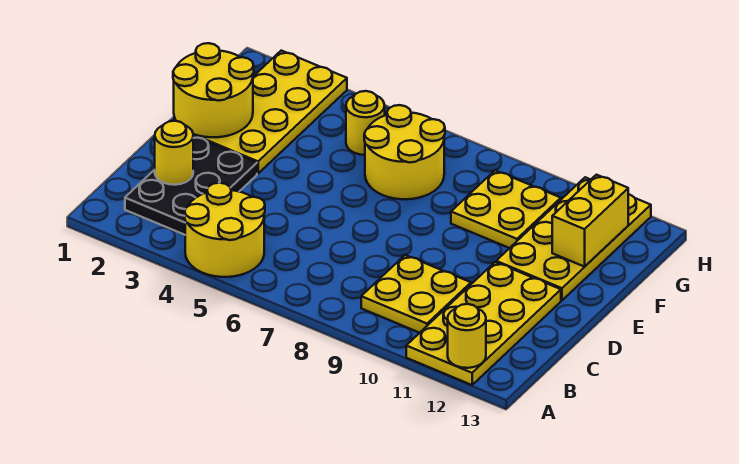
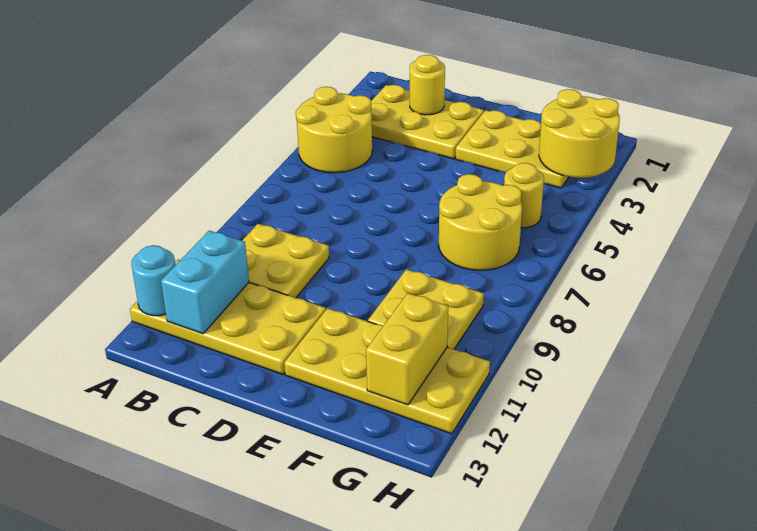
yellow 1x1 round brick [448,304,486,368] -> cyan 1x1 round brick [131,245,176,316]
black 2x3 plate [125,136,257,235] -> yellow 2x3 plate [371,85,484,159]
none -> cyan 1x2 brick [161,231,249,334]
yellow 2x2 round brick [173,43,254,137] -> yellow 2x2 round brick moved to [539,89,620,178]
yellow 2x4 plate [193,51,347,174] -> yellow 2x3 plate [456,110,569,188]
yellow 1x2 brick [552,175,628,267] -> yellow 1x2 brick turned to [366,293,448,405]

